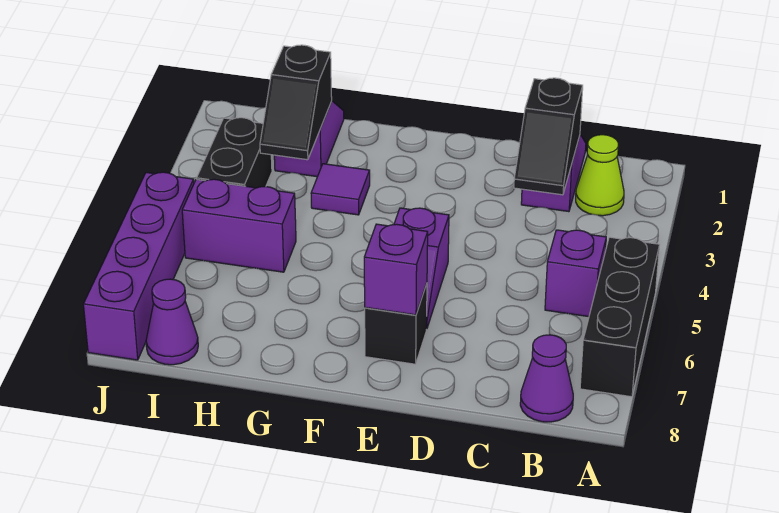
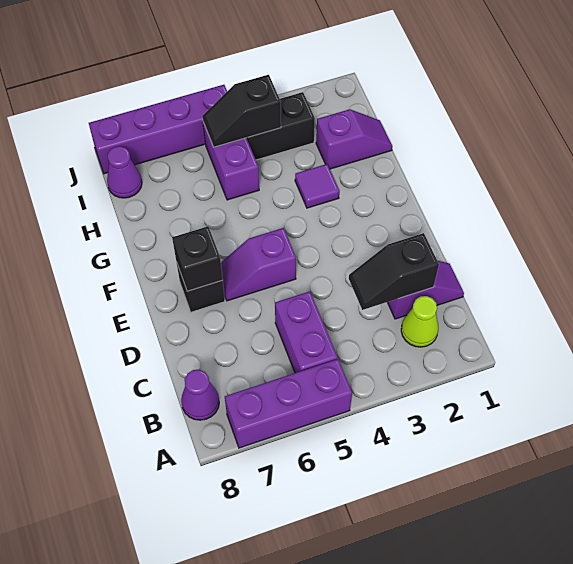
black 1x3 brick [580,237,660,397] -> purple 1x3 brick [225,359,352,448]
purple 1x1 brick [545,230,606,317] -> purple 1x2 brick [275,291,337,373]
purple 1x1 brick [364,224,428,315] -> black 1x1 brick [172,226,223,291]
black 1x2 slope [260,45,332,160] -> black 1x2 slope moved to [202,75,281,147]

